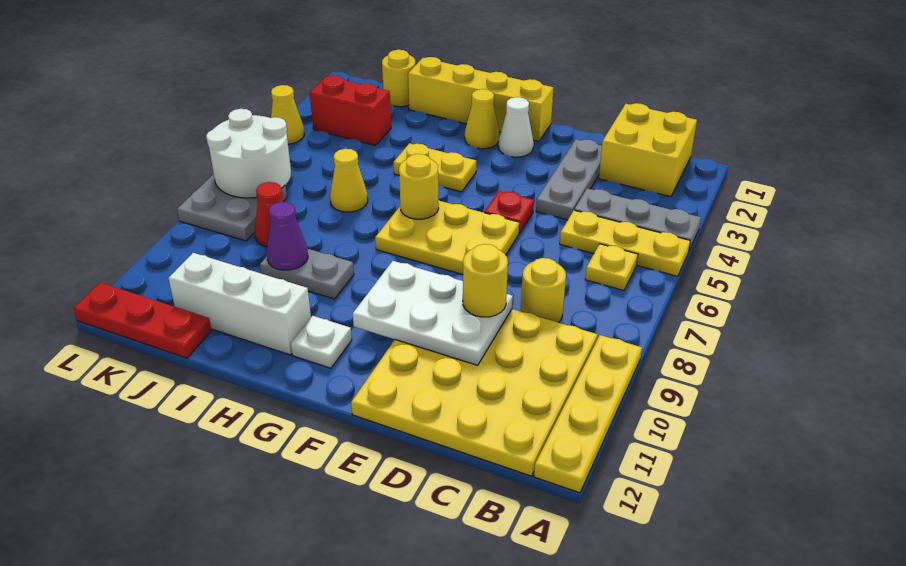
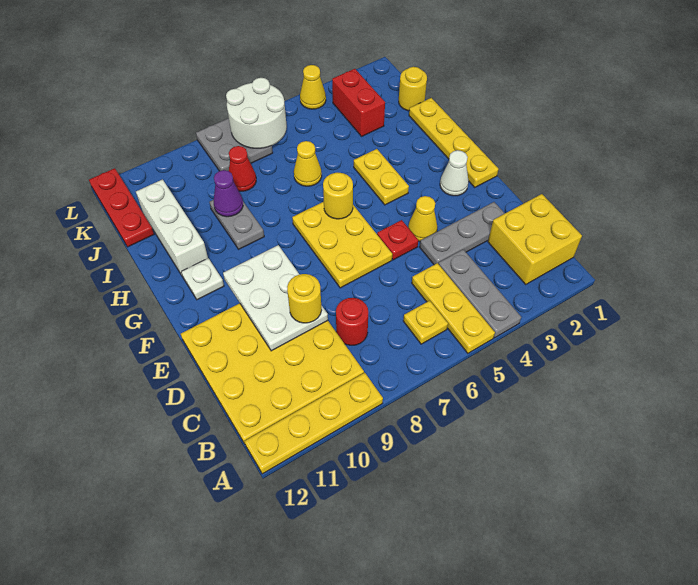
yellow 1x1 round brick [521,258,566,323] -> red 1x1 round brick [336,298,368,345]
yellow 1x4 brick [408,57,553,141] -> yellow 1x4 plate [409,98,499,187]
yellow 1x1 cone [465,89,499,149] -> yellow 1x1 cone moved to [408,196,438,241]

